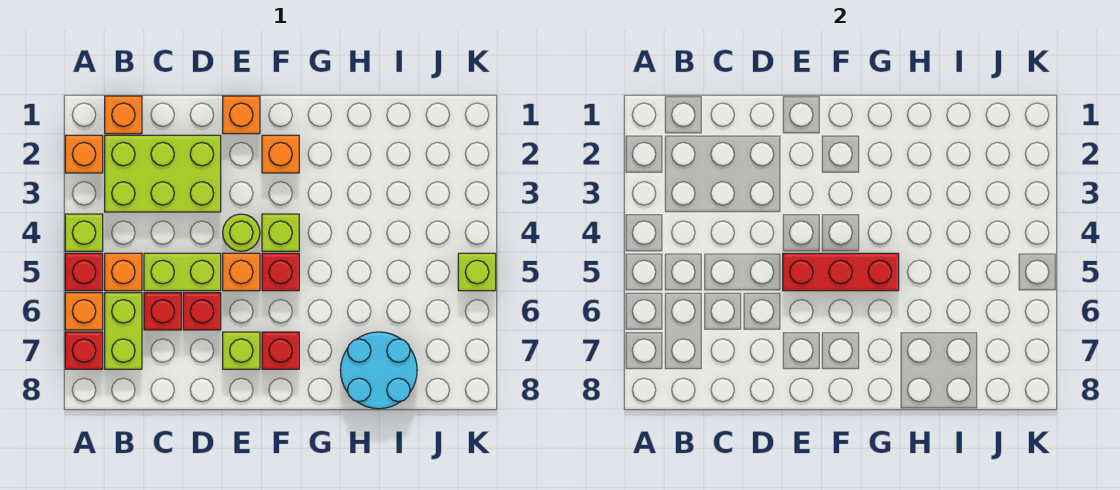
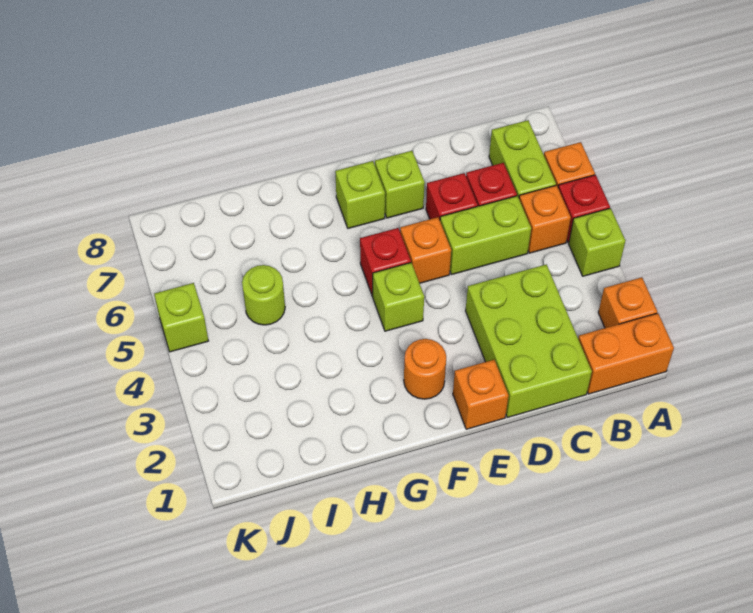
red 1x1 brick [65,332,103,369] -> none
orange 1x1 brick [105,96,142,134] -> orange 1x2 brick [578,313,674,394]
lime 2x3 brick [105,135,221,212] -> lime 2x3 brick turned to [466,264,592,418]
lime 1x1 round brick [223,214,260,251] -> lime 1x1 round brick moved to [242,265,285,325]
red 1x3 brick [783,253,899,291] -> none
orange 1x1 brick [262,135,299,173] -> orange 1x1 round brick [404,339,446,399]
red 1x1 brick [262,332,299,369] -> lime 1x1 brick [335,161,385,228]
cyan 2x2 round brick [340,332,417,409] -> none

